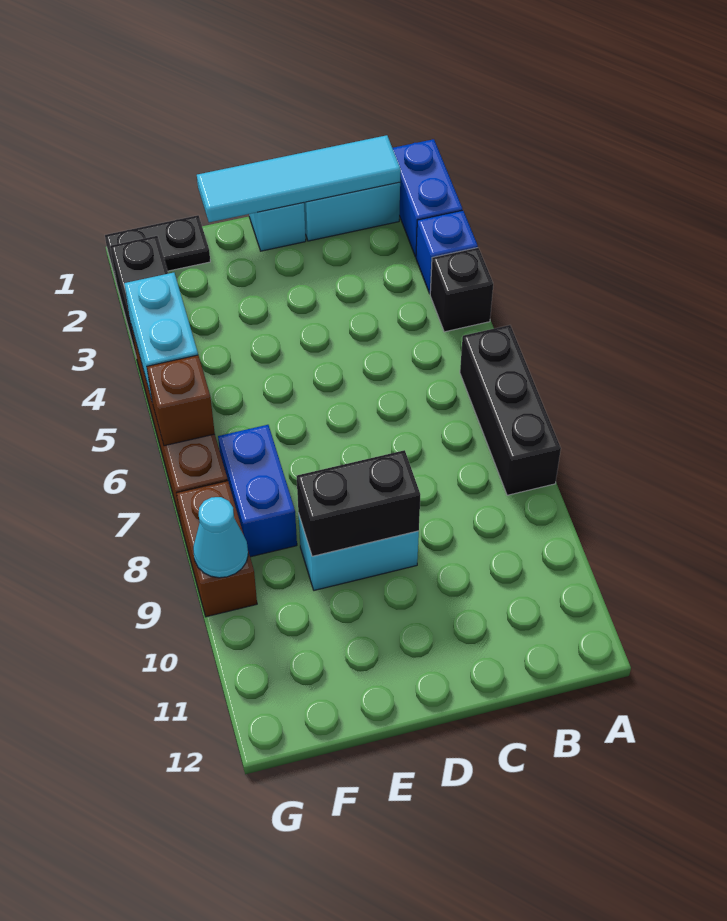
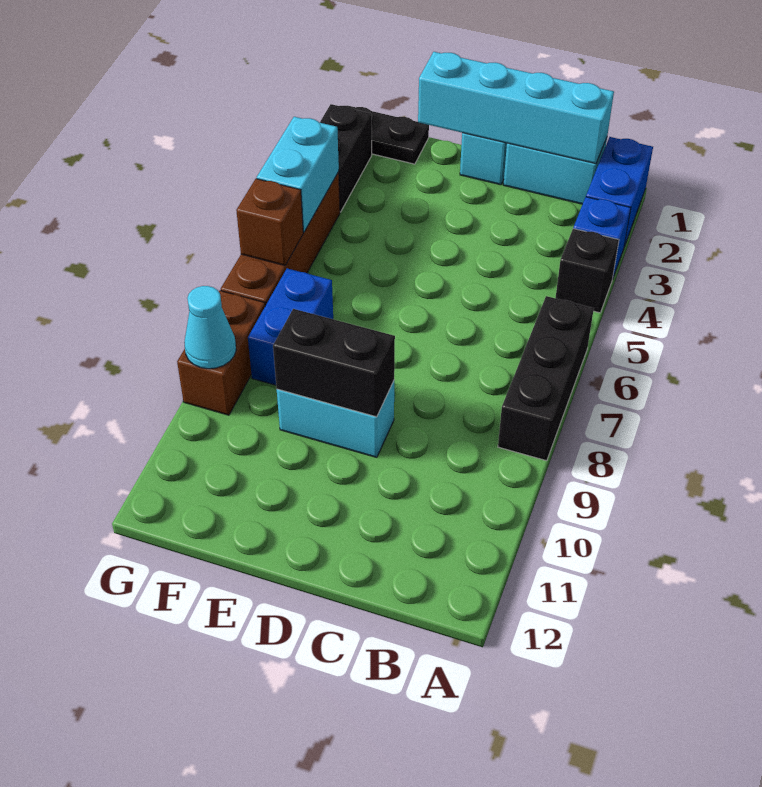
cyan 1x4 tile [197,135,401,222] -> cyan 1x4 brick [418,52,614,164]

